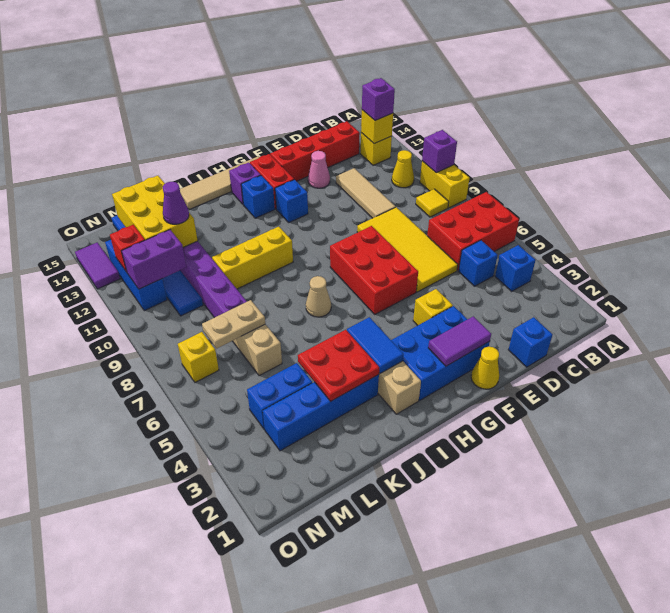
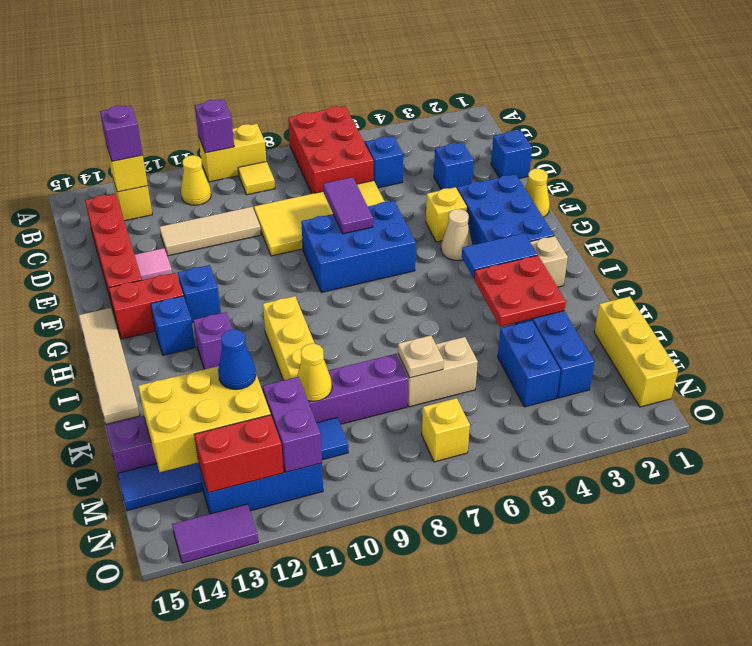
blue 1x1 brick [495,245,535,291] -> blue 1x1 brick moved to [434,142,474,190]
pink 1x1 cone [308,151,330,188] -> pink 1x1 tile [134,248,172,280]
purple 1x2 tile [428,316,491,366] -> purple 1x2 tile moved to [323,177,373,234]
red 2x3 brick [330,226,418,314] -> blue 2x3 brick [301,201,416,293]
purple 1x1 brick [229,163,261,204] -> purple 1x1 brick moved to [193,312,233,369]
tan 1x1 cone [306,276,331,317] -> tan 1x1 cone moved to [441,209,472,260]
none -> yellow 1x3 brick [594,296,678,407]
tan 1x2 plate [202,300,265,349] -> tan 1x1 plate [398,335,444,378]
none -> yellow 1x1 cone [297,344,332,401]
purple 1x1 cone [163,182,189,224] -> blue 1x1 cone [218,329,256,390]
red 1x1 brick [110,225,145,272] -> red 1x2 brick [194,415,284,493]

